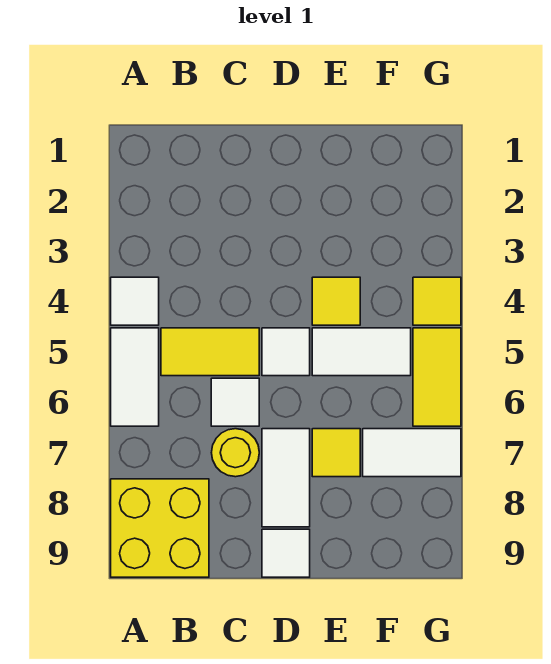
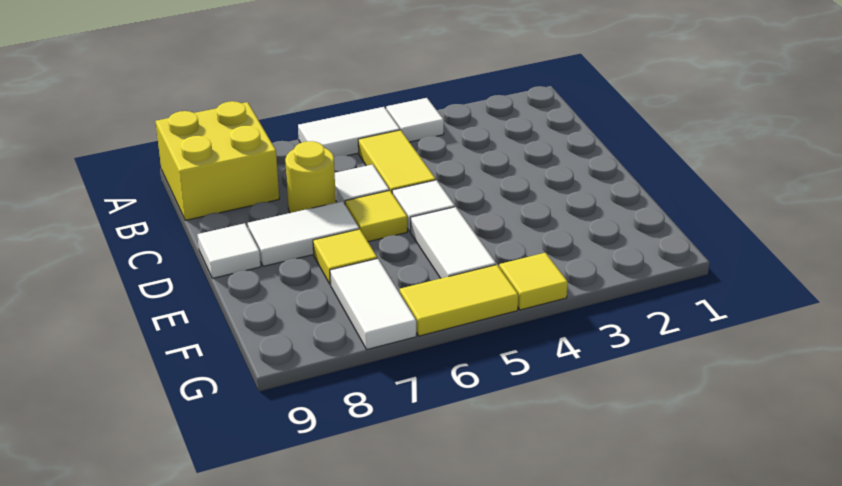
yellow 1x1 tile [312,277,360,325] -> yellow 1x1 tile moved to [345,190,407,242]

